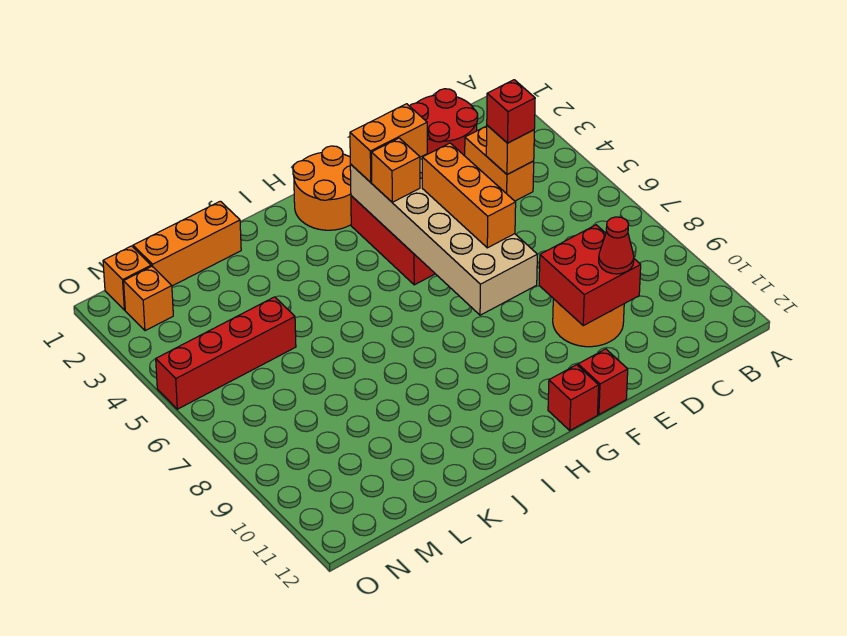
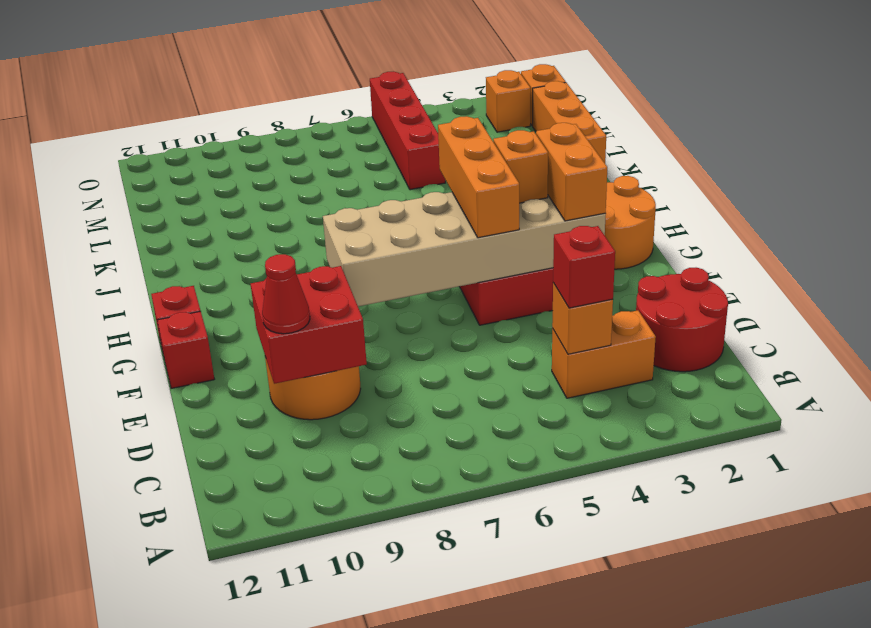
orange 1x3 brick [422,143,516,248] -> orange 1x3 brick turned to [438,116,519,238]

